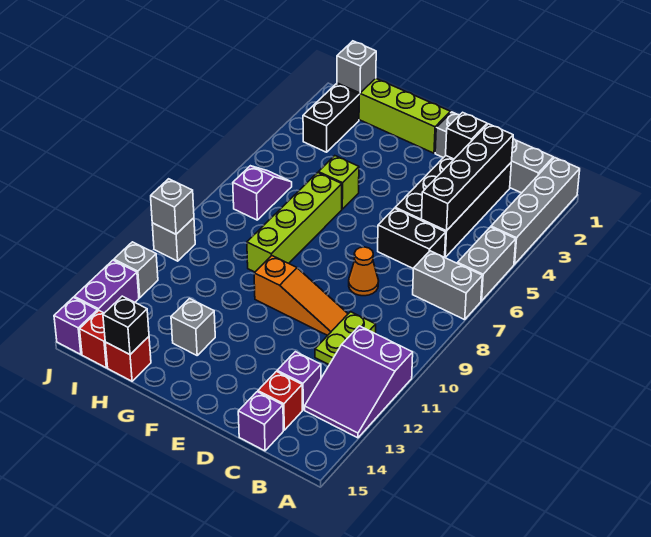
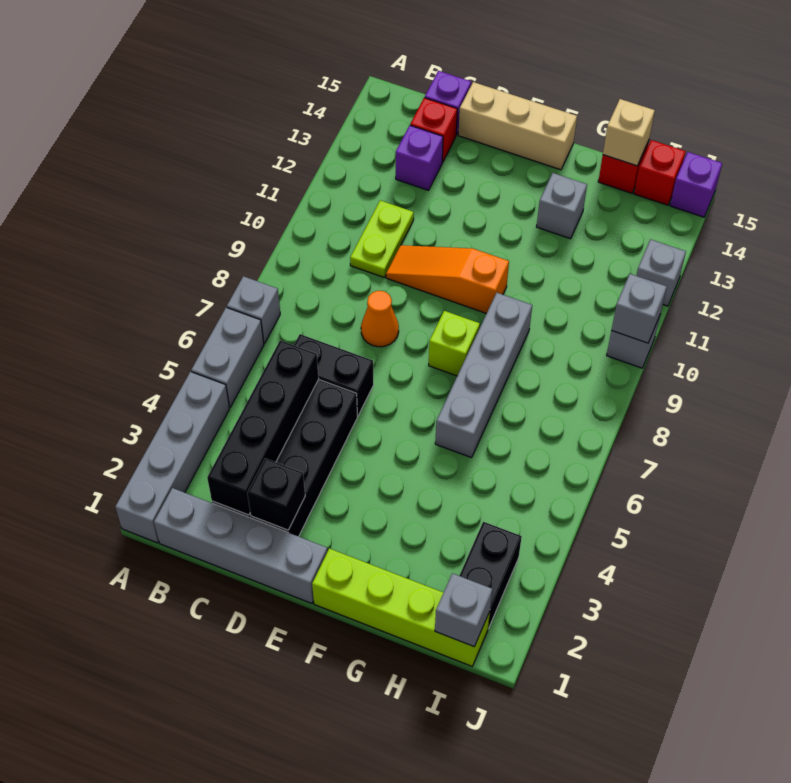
grey 1x2 brick [413,251,482,320] -> grey 1x1 brick [227,276,280,343]
purple 2x3 slope [305,326,413,438] -> none
none -> tan 1x3 brick [458,82,577,170]
lime 1x1 brick [318,156,359,209] -> lime 1x1 brick moved to [429,311,480,376]
lime 1x4 brick [247,173,342,272] -> grey 1x4 brick [435,293,532,458]
black 1x1 brick [103,296,149,354] -> tan 1x1 brick [603,99,655,166]
purple 1x2 slope [233,166,292,220] -> none
purple 1x2 brick [74,260,139,313] -> none

